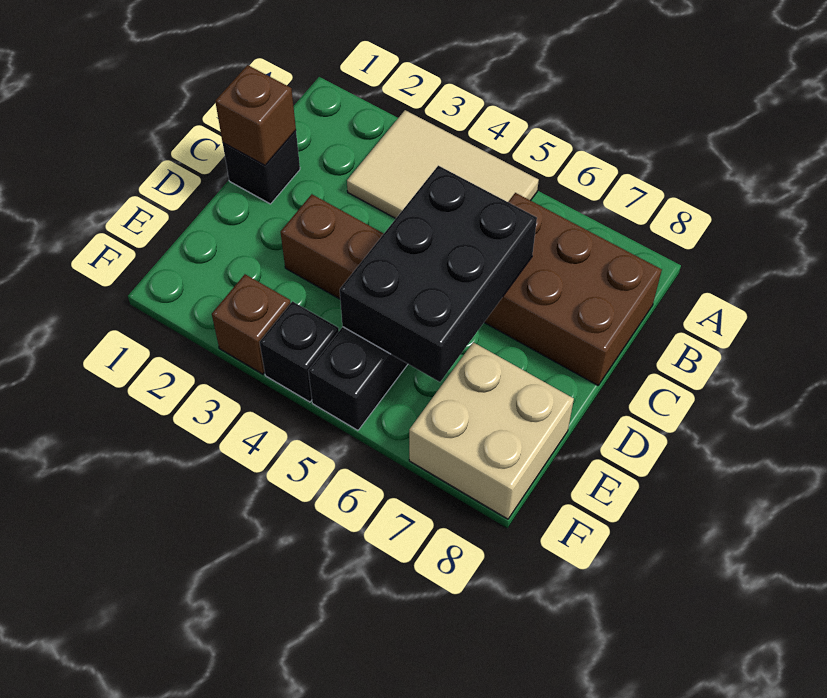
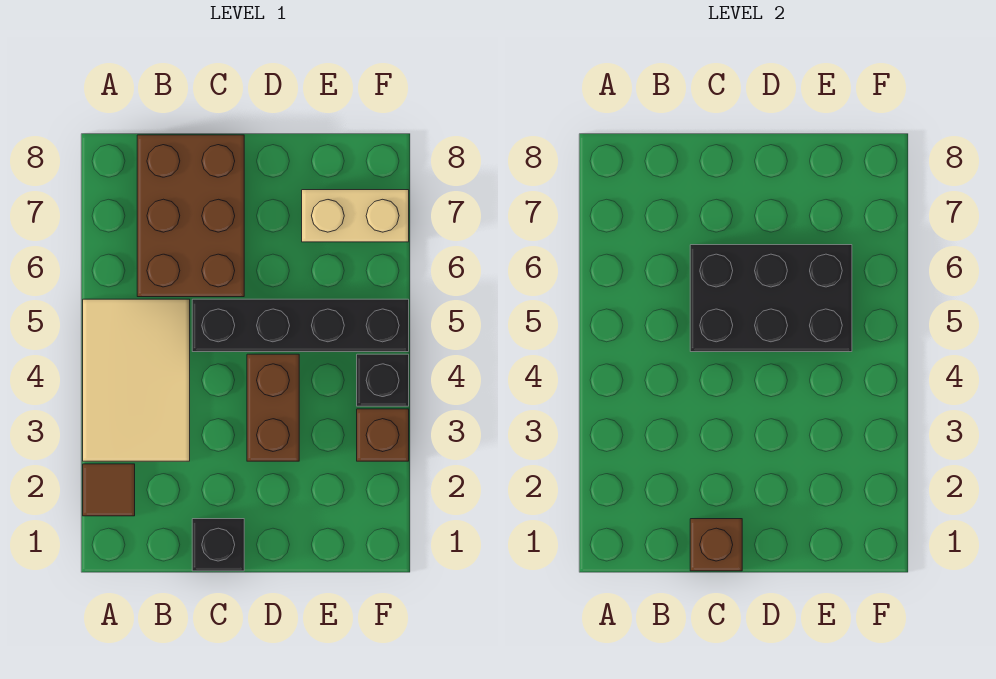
none -> brown 1x1 tile [83,464,135,516]
tan 2x2 brick [409,342,574,519] -> tan 1x2 brick [302,190,409,242]

